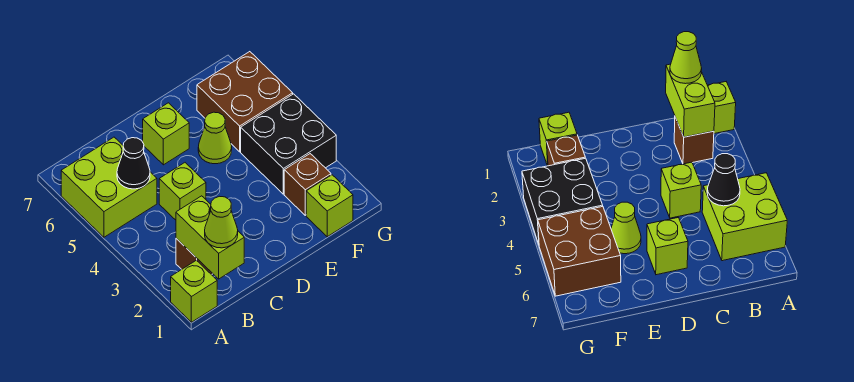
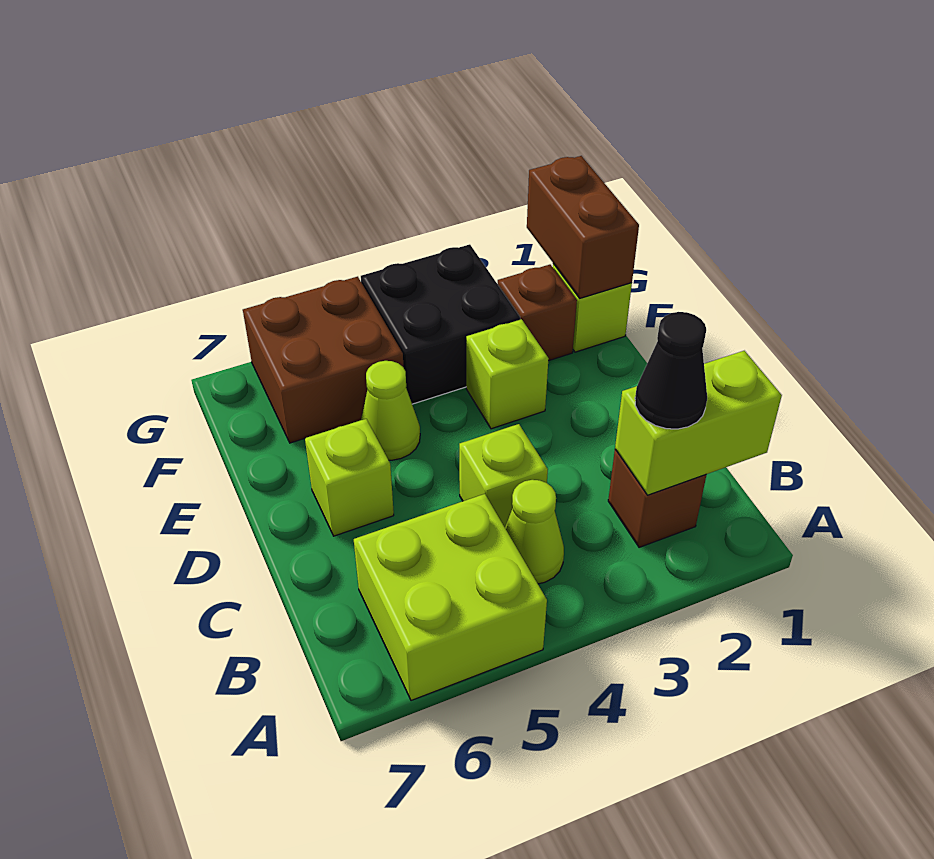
lime 1x1 brick [171,260,217,322] -> lime 1x1 brick moved to [466,319,549,429]
lime 1x1 cone [205,196,238,248] -> lime 1x1 cone moved to [505,480,564,584]
black 1x1 cone [117,138,150,189] -> black 1x1 cone moved to [635,312,707,429]
none -> brown 1x2 brick [527,156,639,298]

